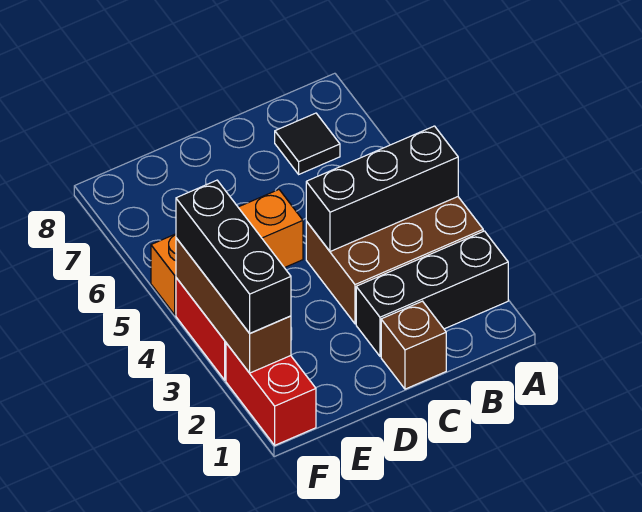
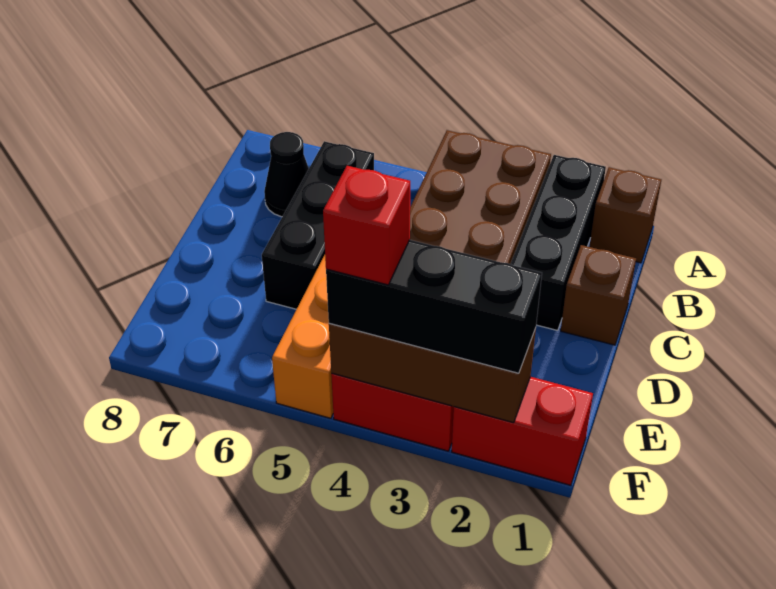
none -> brown 1x1 brick [589,167,661,263]
black 1x3 brick [306,126,458,252] -> black 1x3 brick moved to [262,141,374,309]
black 1x1 tile [275,113,340,174] -> black 1x1 cone [264,132,309,217]
none -> red 1x1 brick [323,166,410,285]

